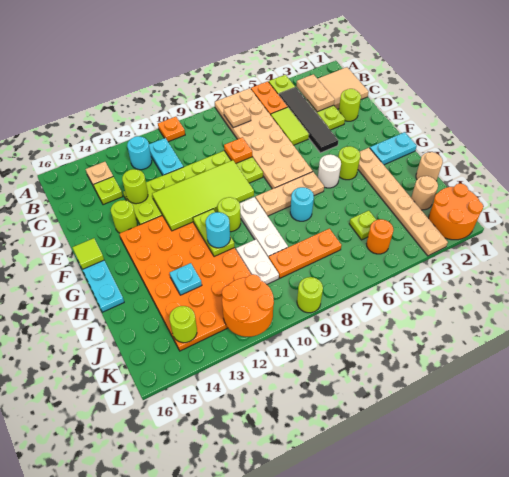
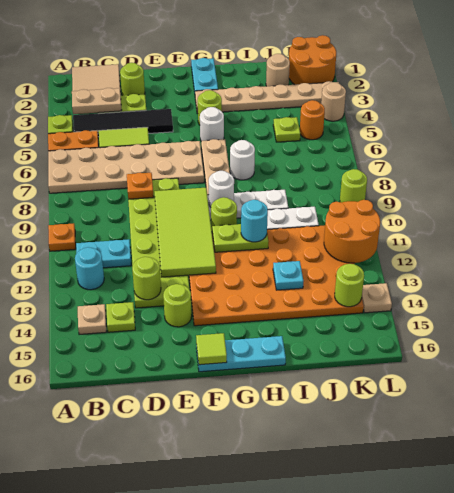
tan 1x1 plate [224,102,251,128] -> tan 1x1 plate moved to [362,283,392,313]
none -> white 1x1 round brick [209,171,234,207]
cyan 1x1 round brick [290,187,314,221] -> white 1x1 round brick [230,140,255,180]
tan 1x1 round brick [416,152,443,181] -> tan 1x1 round brick moved to [321,82,346,121]
orange 1x3 plate [269,229,341,278] -> none

